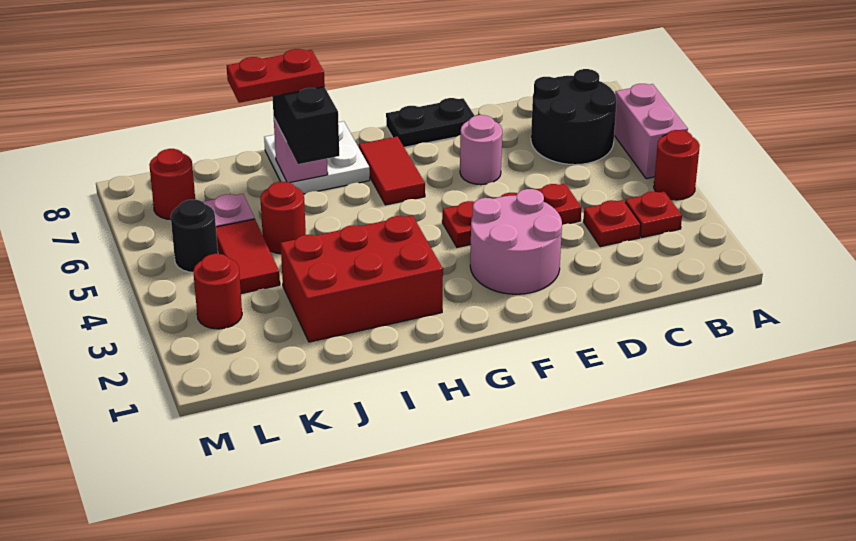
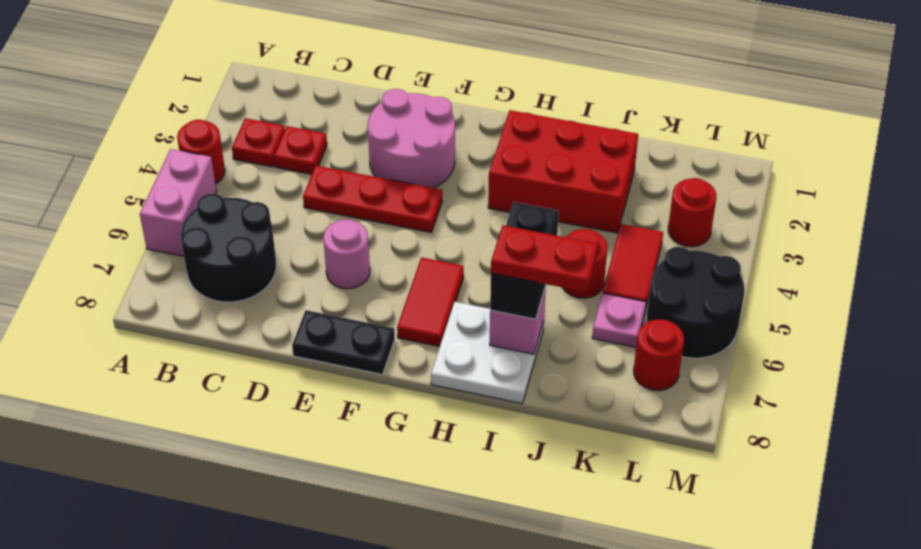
black 1x1 round brick [171,200,218,272] -> black 2x2 round brick [647,247,745,358]

